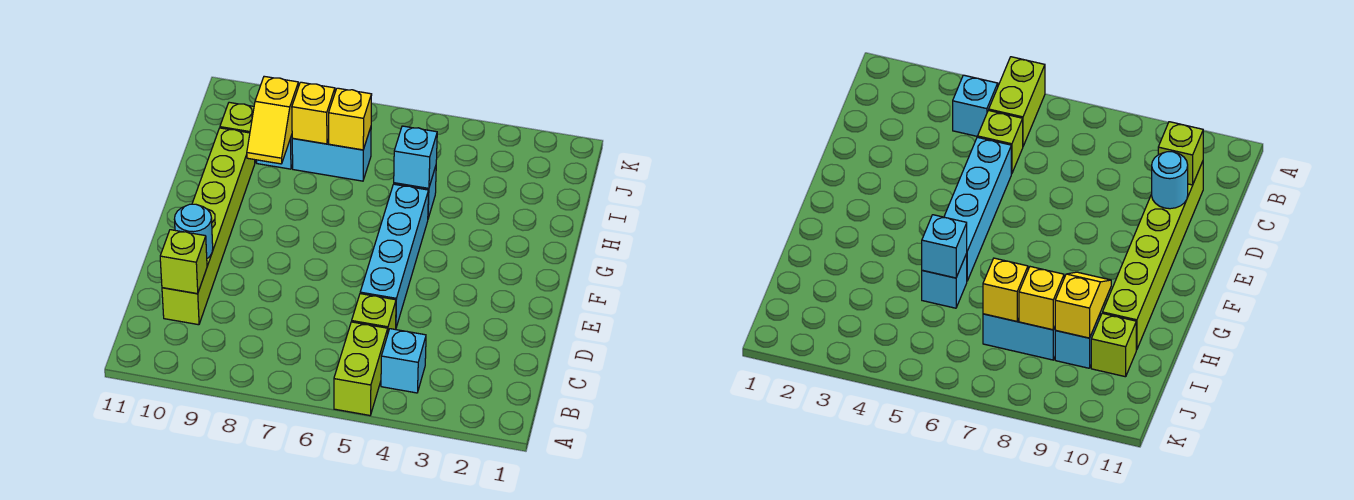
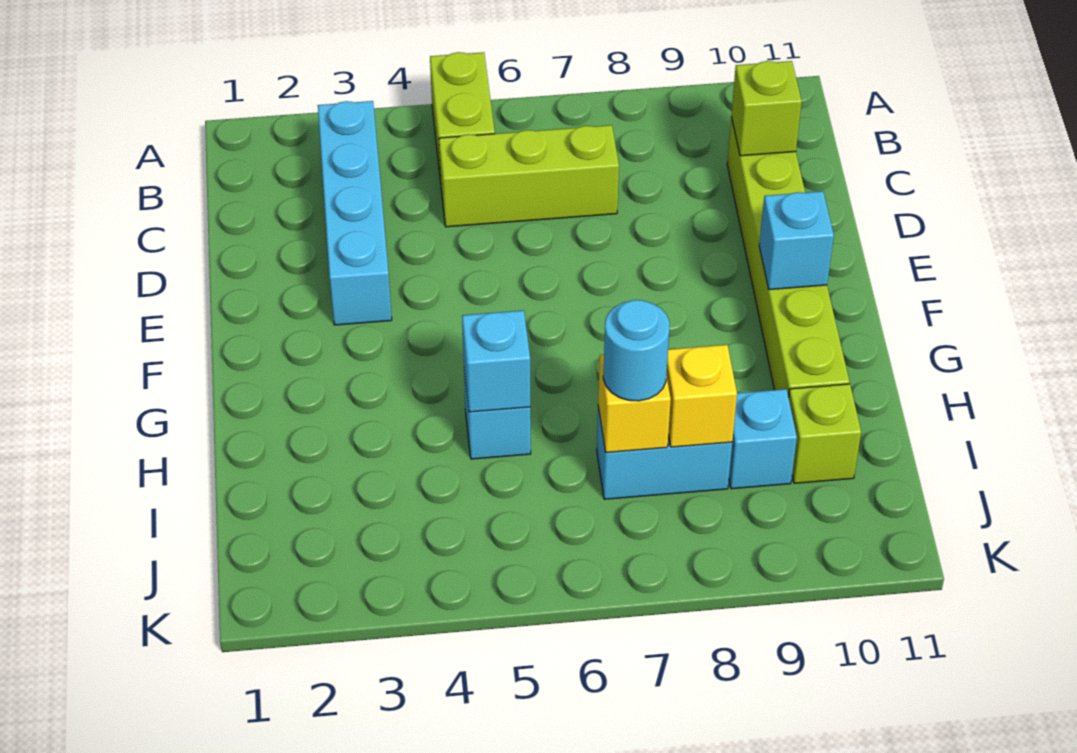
cyan 1x1 brick [381,329,426,393] -> cyan 1x1 brick moved to [759,191,834,290]
lime 1x1 brick [352,294,396,332] -> lime 1x3 brick [439,125,619,227]
cyan 1x4 brick [360,184,429,327] -> cyan 1x4 brick moved to [318,101,392,325]
cyan 1x1 round brick [174,204,213,258] -> cyan 1x1 round brick moved to [603,300,670,401]
yellow 1x2 slope [247,76,298,164] -> none

